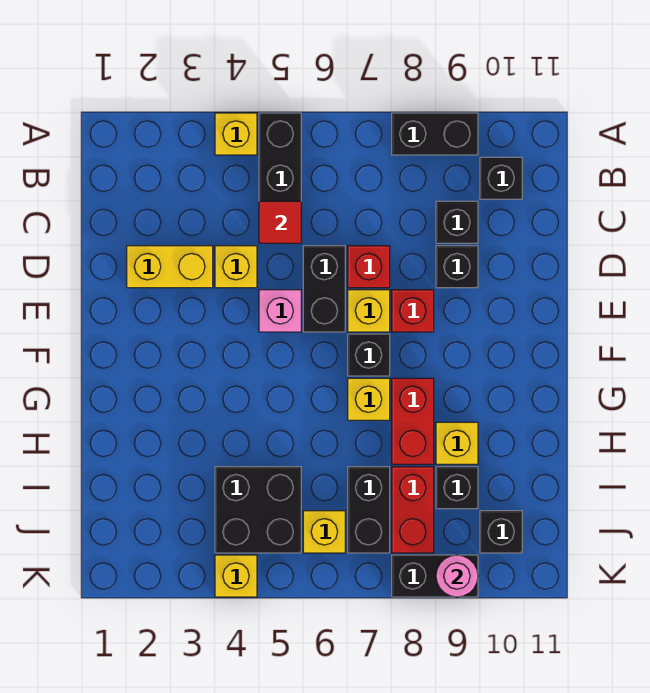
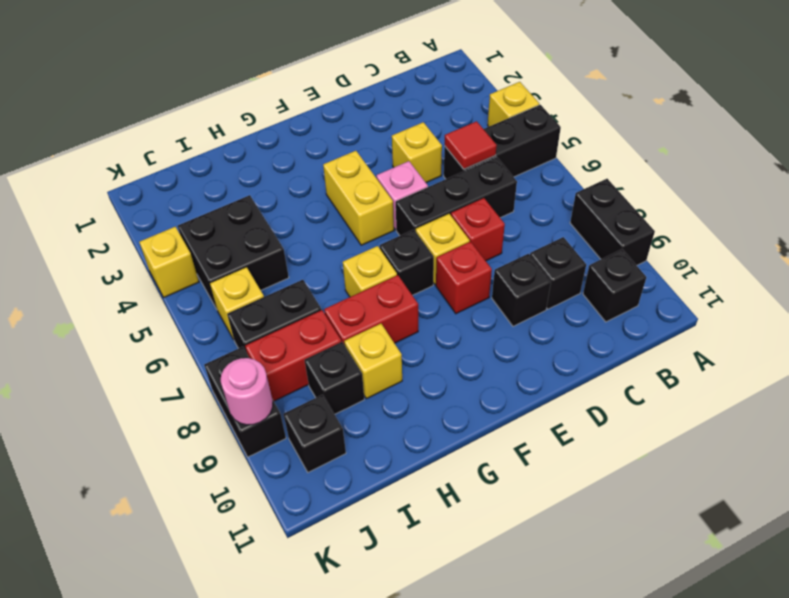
yellow 1x2 brick [127,246,213,288] -> yellow 1x2 brick moved to [323,151,394,245]
black 1x2 brick [303,246,345,332] -> black 1x3 brick [396,157,517,236]

